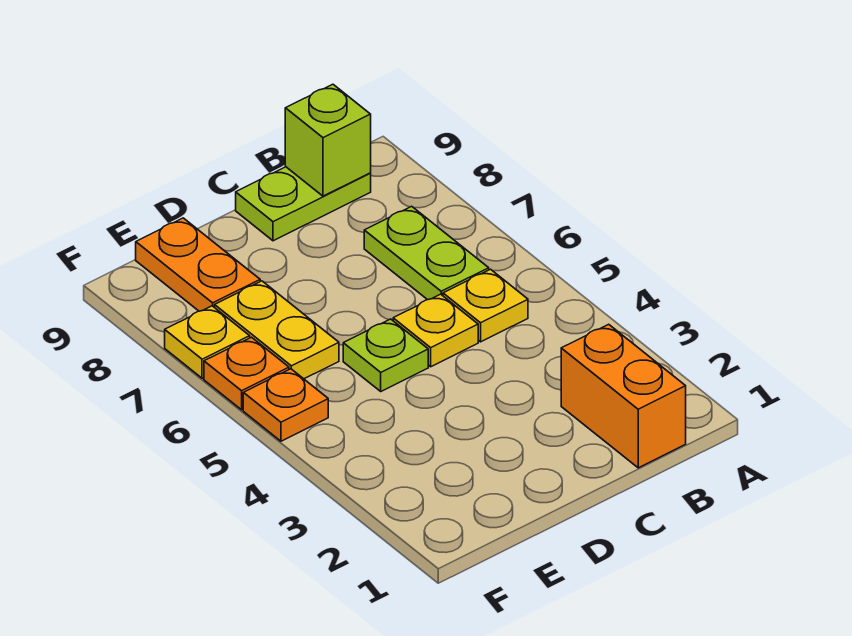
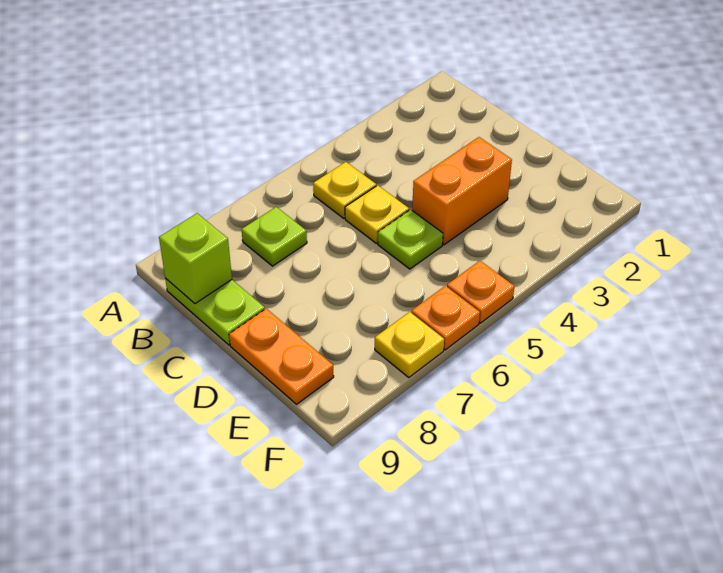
orange 1x2 brick [561,324,686,468] -> orange 1x2 brick moved to [412,137,512,245]
lime 1x2 plate [364,206,489,300] -> lime 1x1 plate [242,207,307,266]
yellow 1x2 plate [215,281,339,379] -> none
orange 1x2 plate [136,218,260,311] -> orange 1x2 plate turned to [229,309,334,404]

